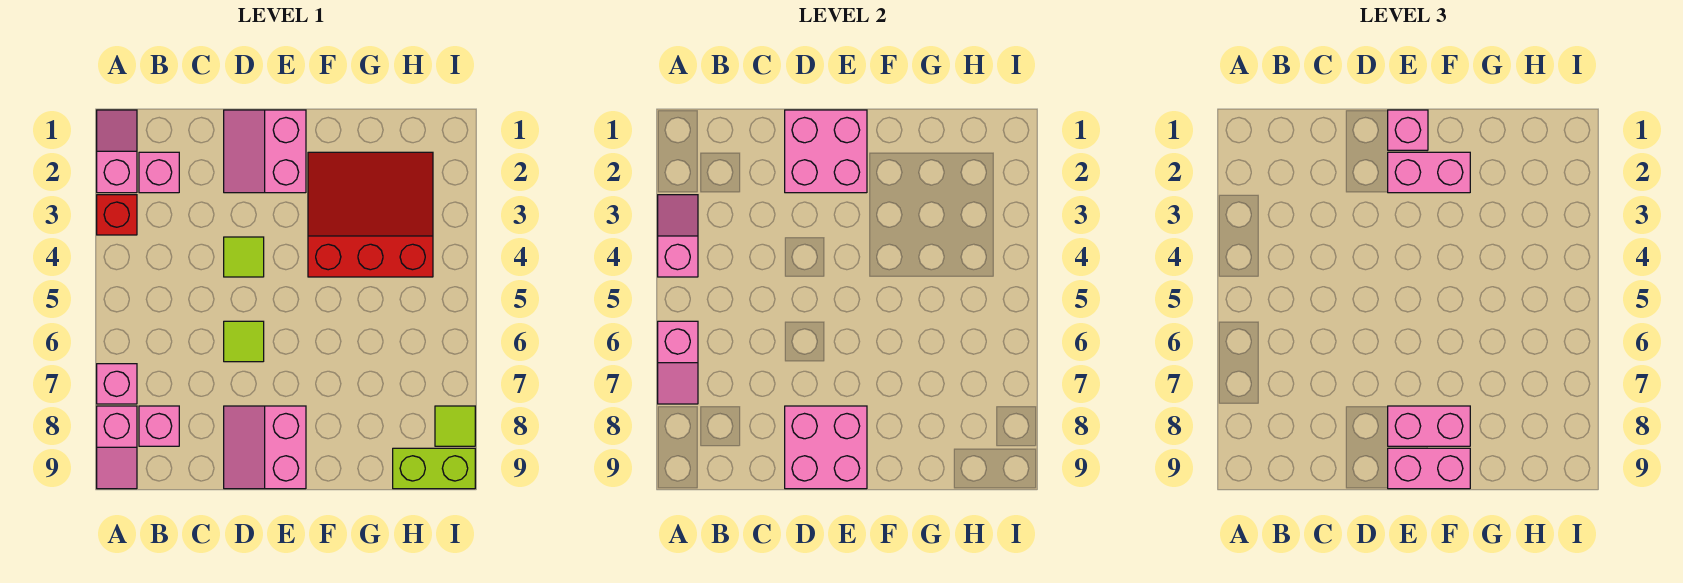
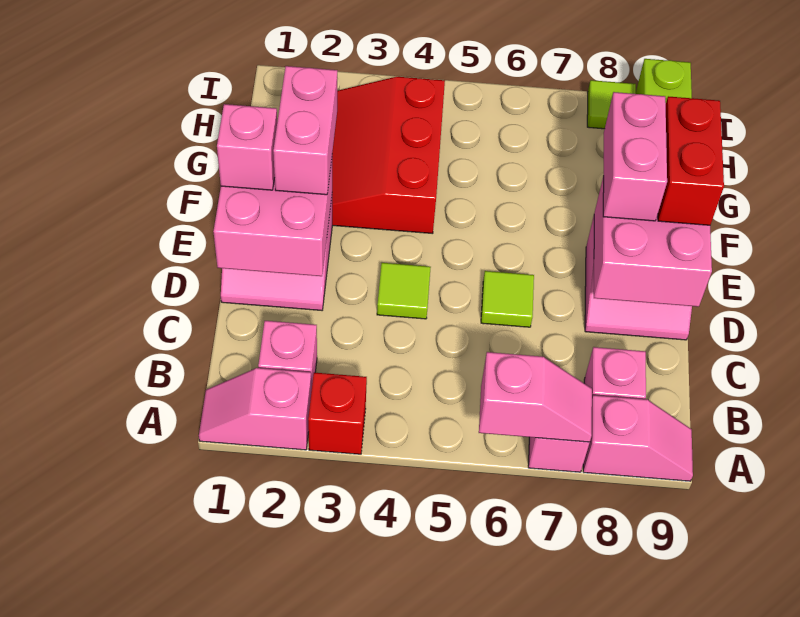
pink 1x2 slope [658,195,698,277] -> none
pink 1x2 brick [1388,448,1470,489] -> red 1x2 brick [658,96,724,225]

